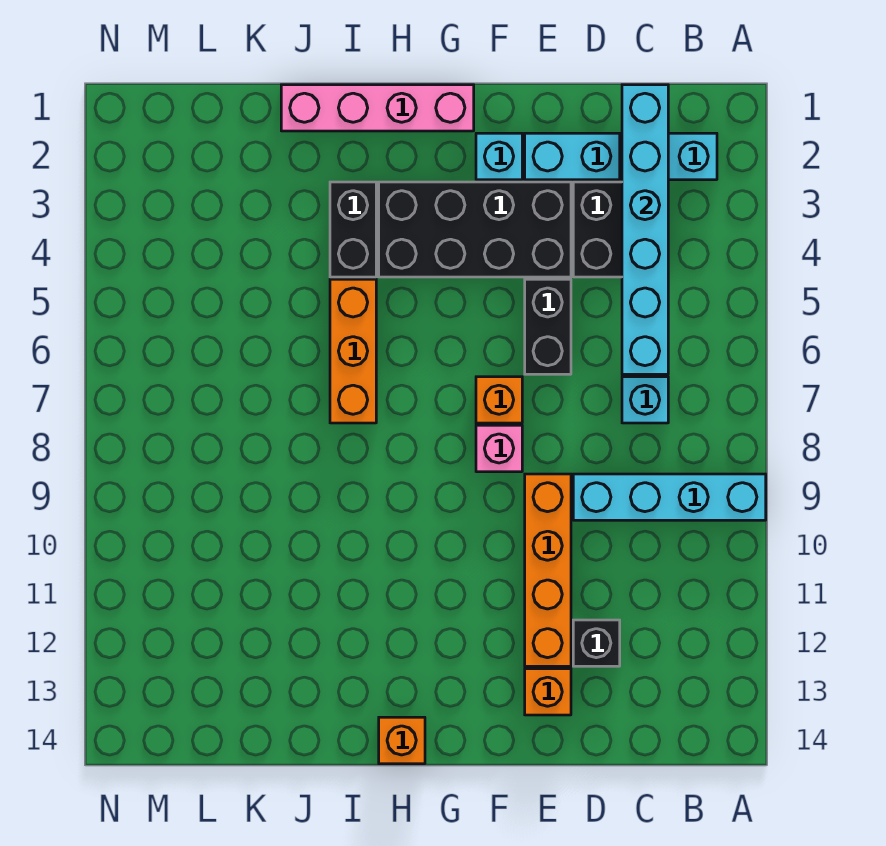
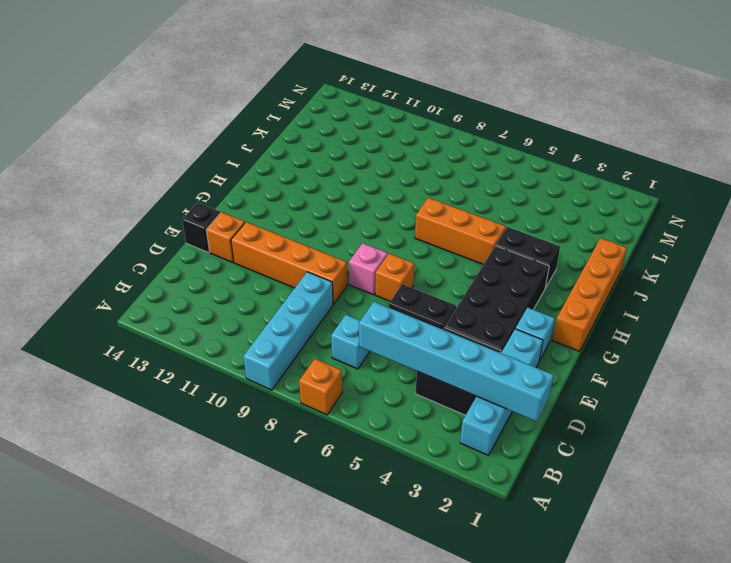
black 1x1 brick [573,620,620,666] -> black 1x1 brick moved to [182,203,220,252]
pink 1x4 brick [281,85,474,131] -> orange 1x4 brick [552,238,627,352]
orange 1x1 brick [379,717,425,764] -> orange 1x1 brick moved to [299,359,342,415]

